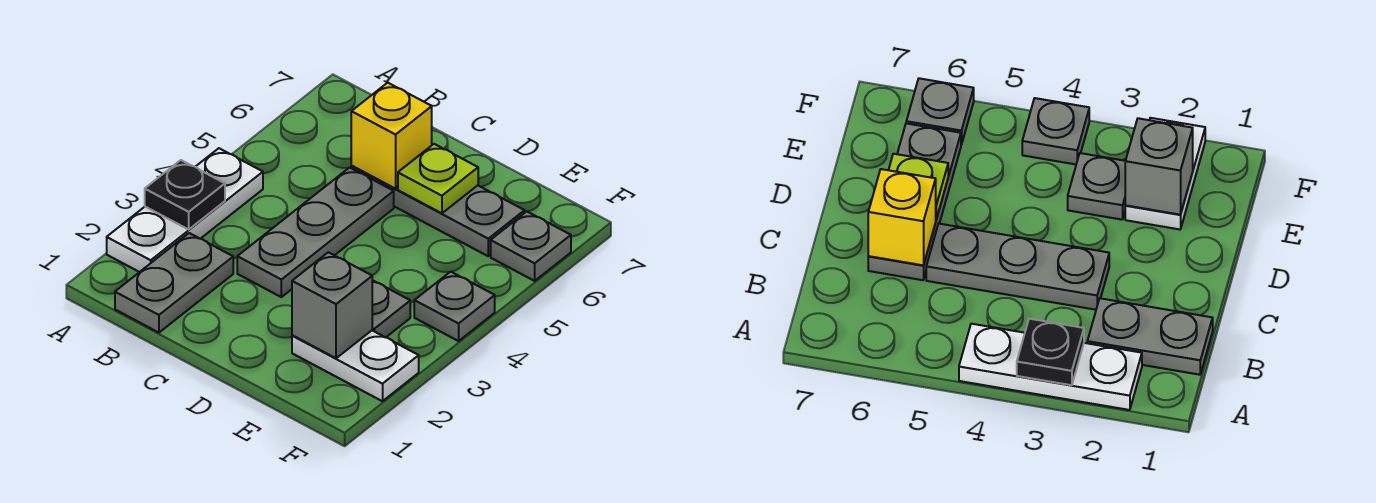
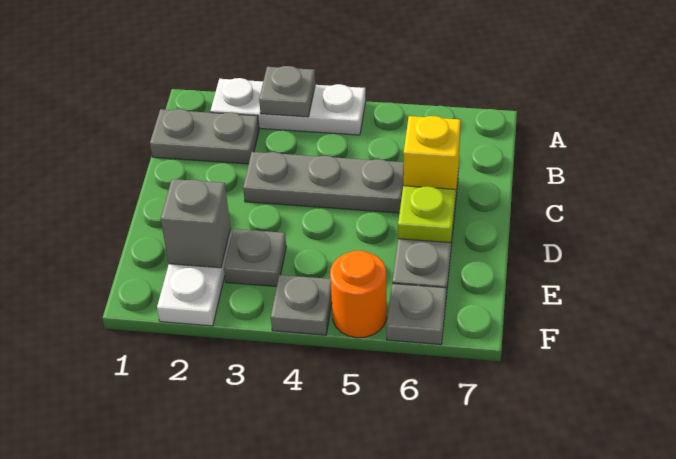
black 1x1 plate [145,160,225,229] -> grey 1x1 plate [259,66,315,117]
none -> orange 1x1 round brick [330,251,387,338]

